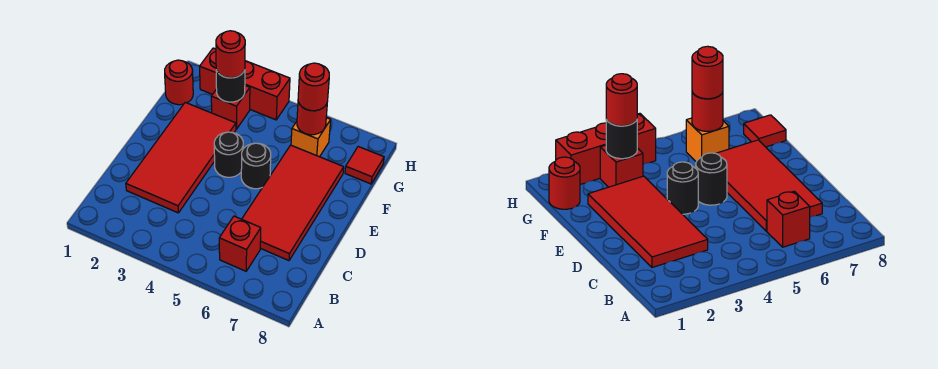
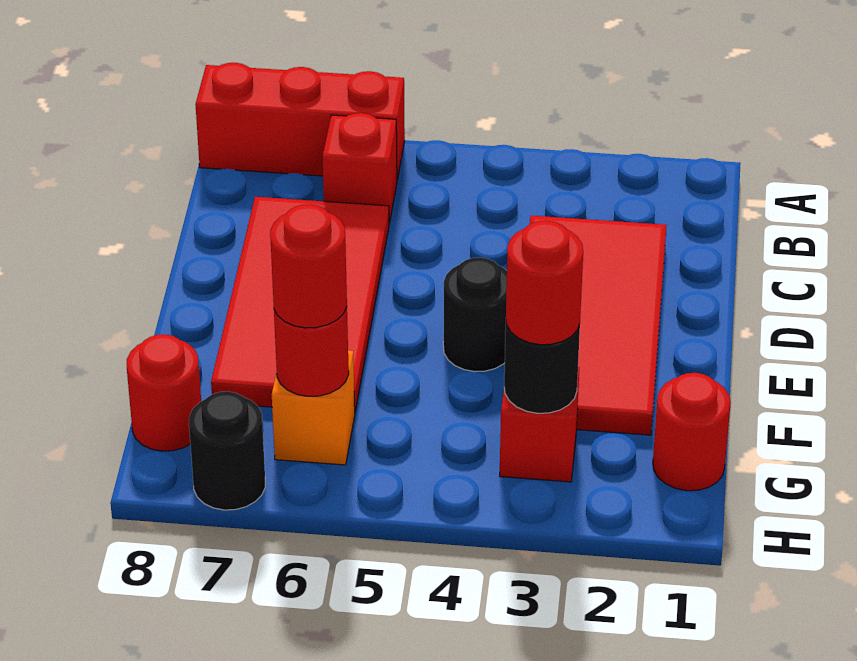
black 1x1 round brick [241,143,271,189] -> black 1x1 round brick moved to [189,391,265,510]
red 1x1 tile [345,147,384,184] -> red 1x1 round brick [127,334,201,451]
red 1x3 brick [200,48,290,120] -> red 1x3 brick moved to [195,63,405,180]

